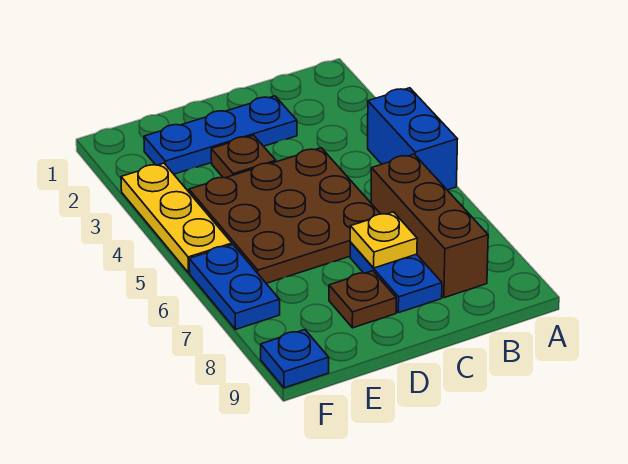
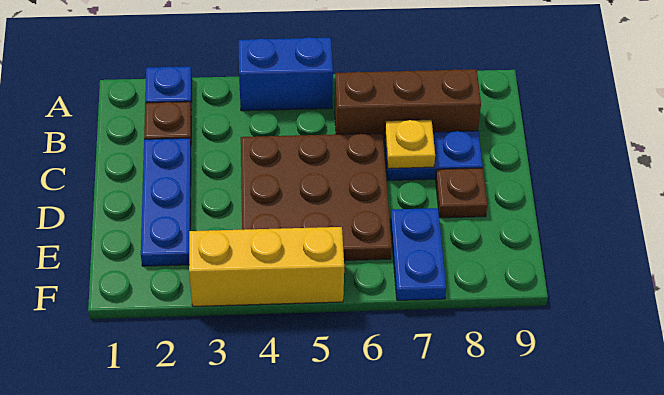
brown 1x1 plate [211,135,276,178] -> brown 1x1 plate moved to [144,102,191,142]
yellow 1x3 plate [121,163,232,273] -> yellow 1x3 brick [189,227,344,306]
blue 1x2 plate [189,245,280,329] -> blue 1x2 plate turned to [390,208,446,300]
blue 1x1 plate [261,330,329,388] -> blue 1x1 plate moved to [145,66,192,103]

